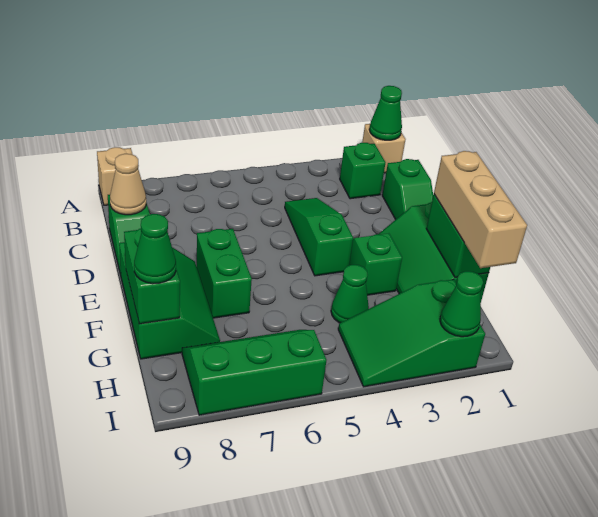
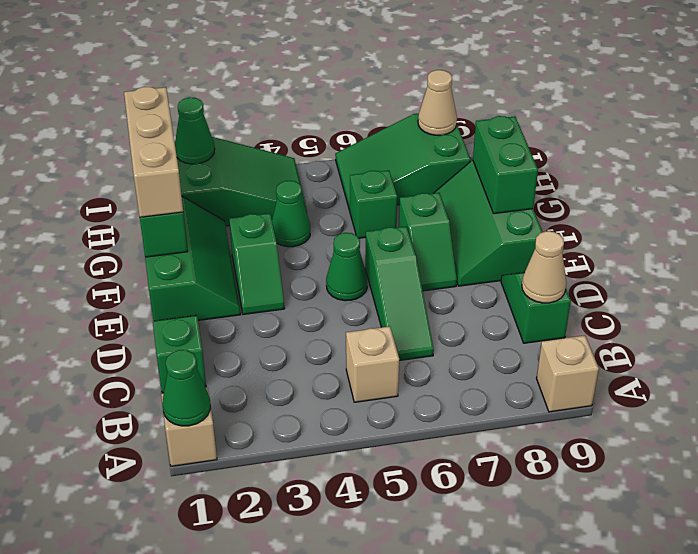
green 1x1 brick [340,143,386,199] -> green 1x1 brick moved to [350,170,397,238]
none -> tan 1x1 brick [346,326,399,402]
green 1x3 slope [285,198,353,276] -> green 1x3 slope moved to [365,226,434,360]
green 1x2 brick [197,229,252,318] -> green 1x2 slope [399,193,457,291]
green 1x1 cone [134,214,176,284] -> green 1x1 cone moved to [326,233,367,301]
green 2x3 slope [182,330,326,415] -> green 2x3 slope turned to [335,114,470,211]
none -> tan 1x1 cone [418,70,457,135]

